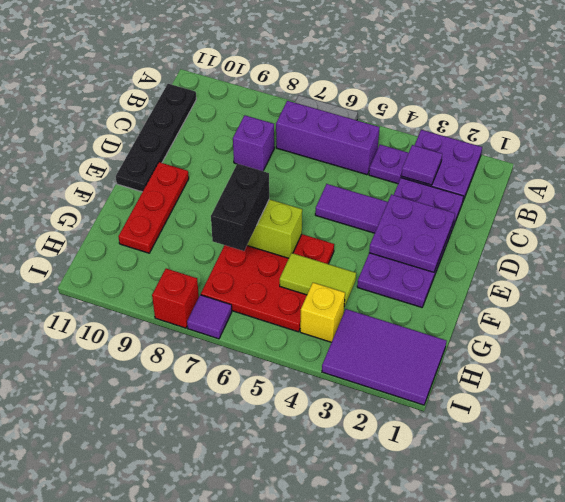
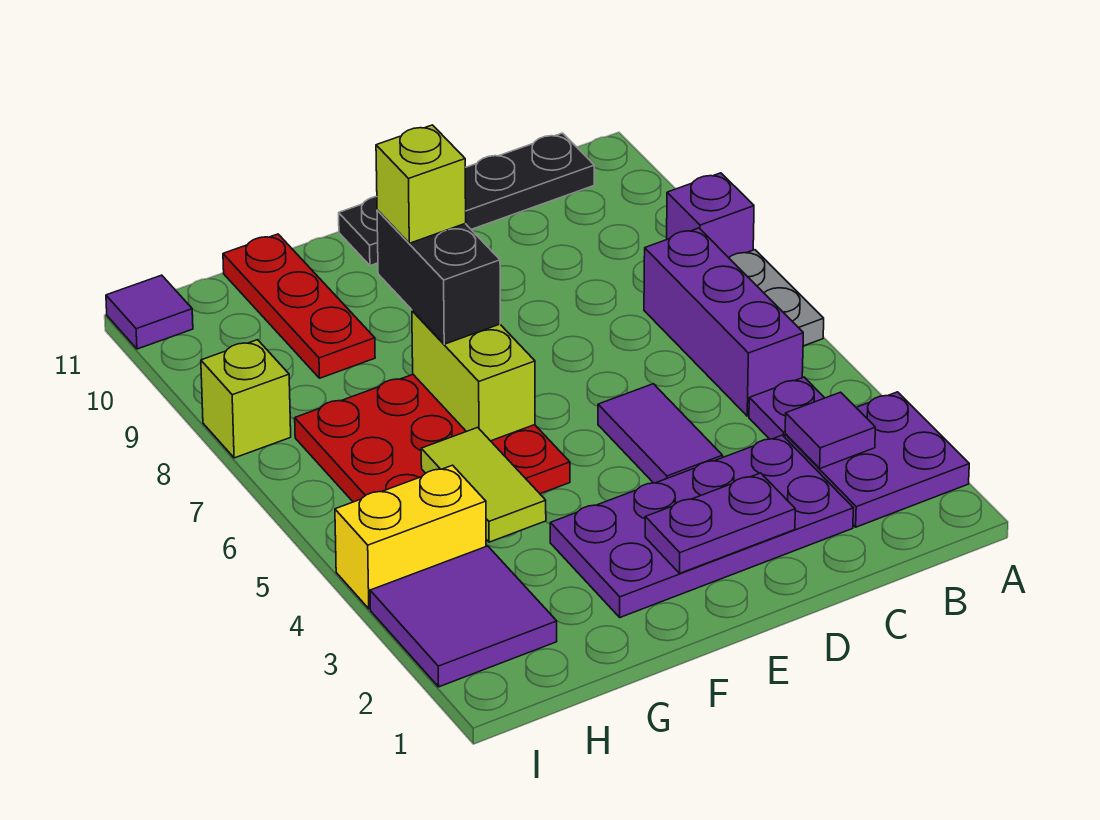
purple 1x1 brick [233,115,274,171] -> purple 1x1 brick moved to [667,173,754,258]
purple 2x2 plate [369,194,455,272] -> purple 1x2 plate [645,473,795,573]
red 1x3 plate [118,162,189,253] -> red 1x3 plate turned to [223,234,375,378]
black 1x2 brick [211,164,269,251] -> black 1x2 brick turned to [377,210,500,344]
none -> lime 1x1 brick [376,125,466,243]
purple 2x3 tile [322,309,446,405] -> purple 2x2 tile [370,546,557,687]
yellow 1x1 brick [300,283,345,342] -> yellow 1x2 brick [335,465,486,609]
purple 1x1 tile [187,295,232,339] -> purple 1x1 tile moved to [106,275,193,349]
red 1x1 brick [152,269,199,328] -> lime 1x1 brick [201,340,291,458]

